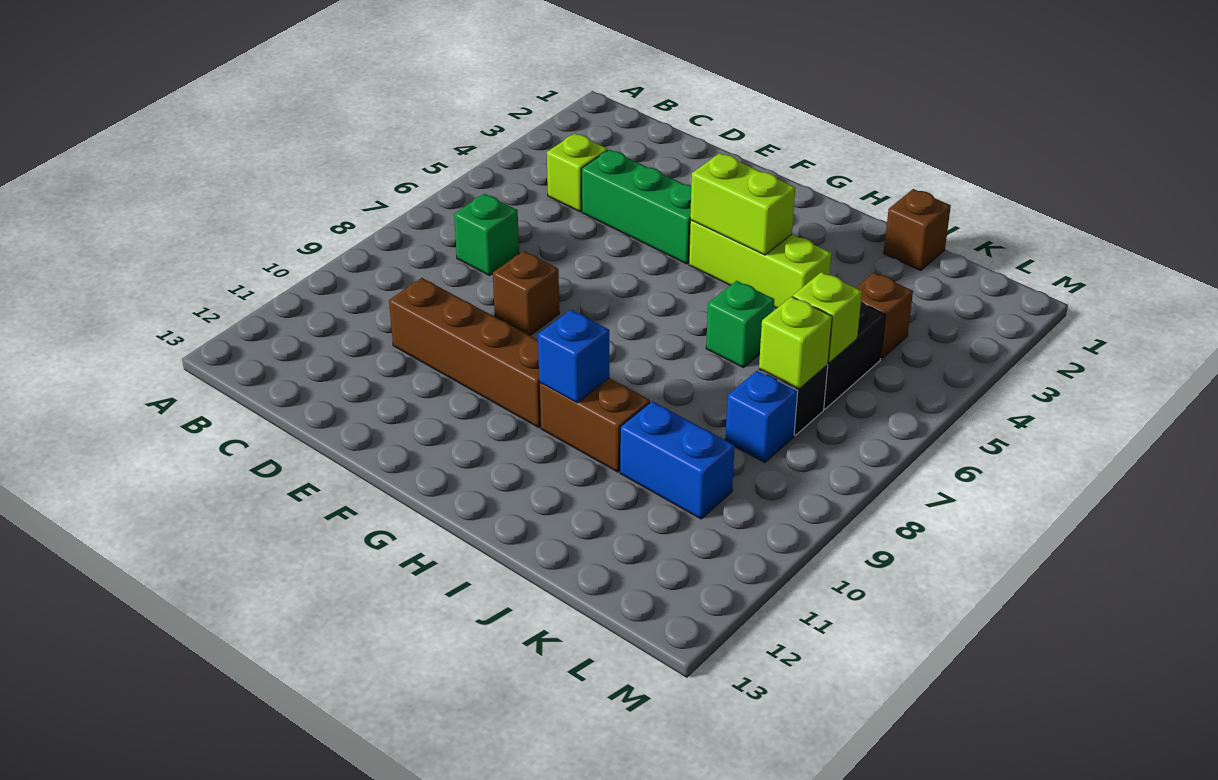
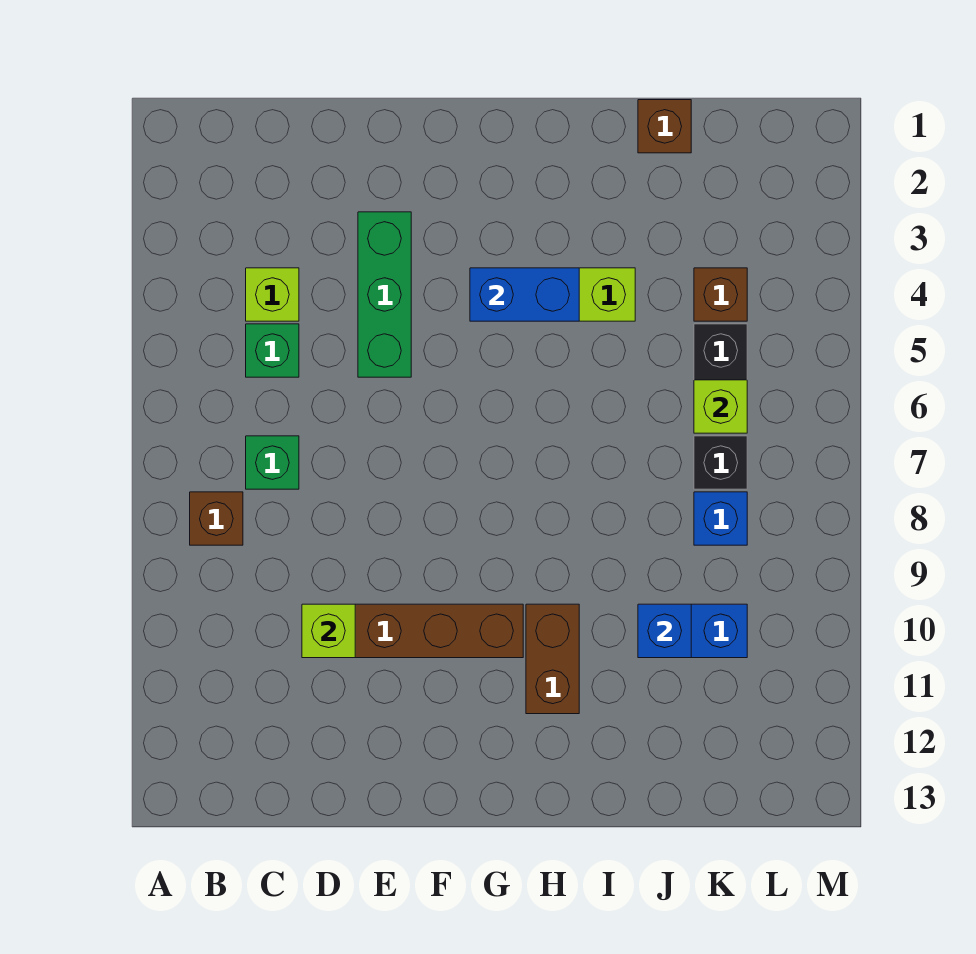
green 1x3 brick [582,150,691,264] -> green 1x3 brick turned to [358,212,411,377]
brown 1x1 brick [493,251,559,335] -> brown 1x1 brick moved to [190,492,243,545]
lime 1x2 brick [690,153,795,255] -> blue 1x2 brick [470,268,579,321]
brown 1x2 brick [539,378,650,472] -> brown 1x2 brick turned to [526,604,579,714]
blue 1x1 brick [538,310,609,403] -> blue 1x1 brick moved to [638,604,691,658]
green 1x1 brick [706,281,774,368] -> green 1x1 brick moved to [246,324,299,377]
lime 1x1 brick [759,297,832,389] -> lime 1x1 brick moved to [302,604,355,658]

